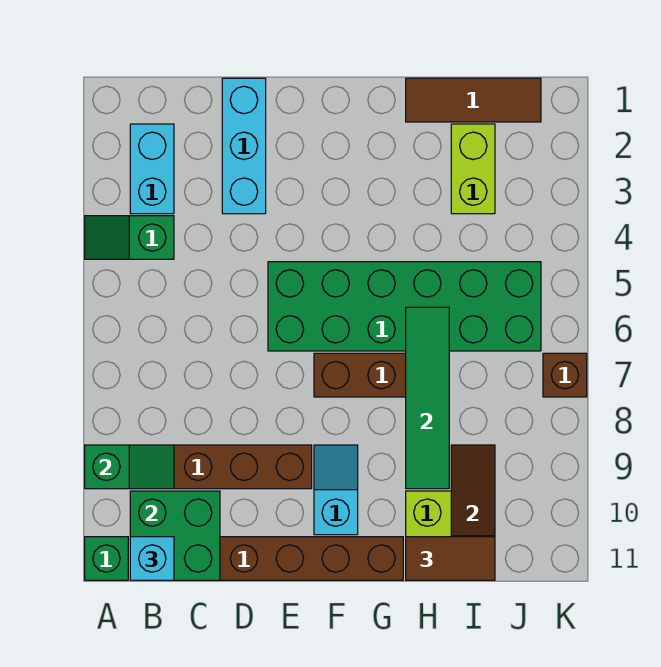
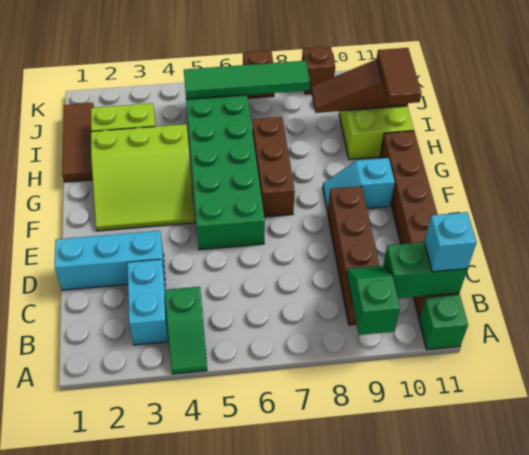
cyan 1x2 brick [130,124,174,214] -> cyan 1x2 brick turned to [127,260,168,345]
green 2x2 brick [130,491,220,580] -> green 1x2 brick [383,242,467,298]
none -> lime 3x3 slope [91,124,195,231]
green 1x4 tile [406,307,449,489] -> green 1x4 tile moved to [184,61,310,99]
none -> brown 1x1 brick [302,46,335,94]

